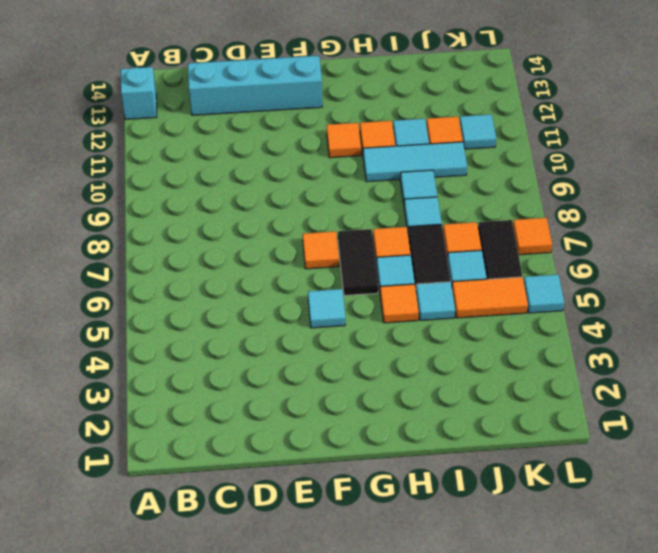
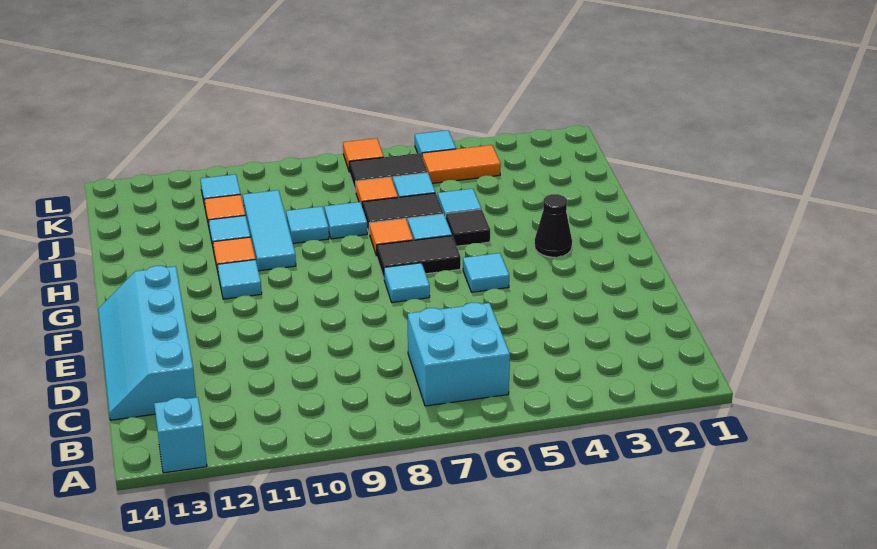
none -> cyan 2x2 brick [408,302,510,406]
orange 1x1 tile [303,231,339,269] -> cyan 1x1 tile [384,263,430,303]
none -> black 1x1 cone [535,194,572,257]
orange 1x1 tile [327,123,361,158] -> cyan 1x1 tile [218,260,262,299]
orange 1x1 tile [380,284,419,323] -> black 1x1 tile [446,209,490,246]
orange 1x2 tile [452,277,528,318] -> orange 1x2 tile turned to [422,145,501,183]

